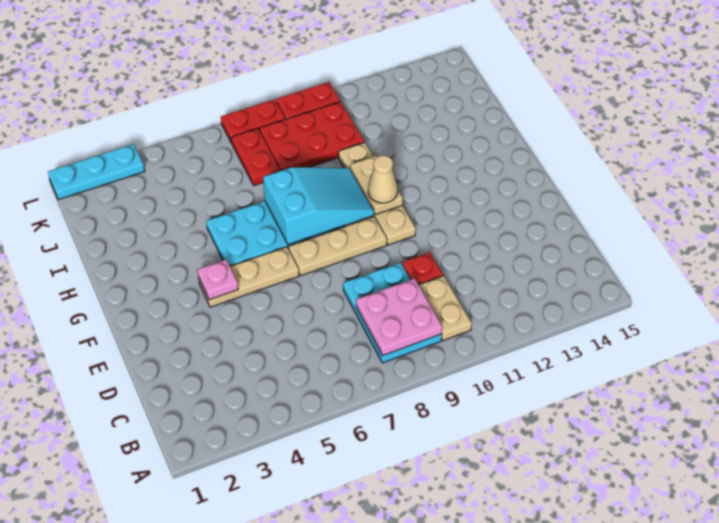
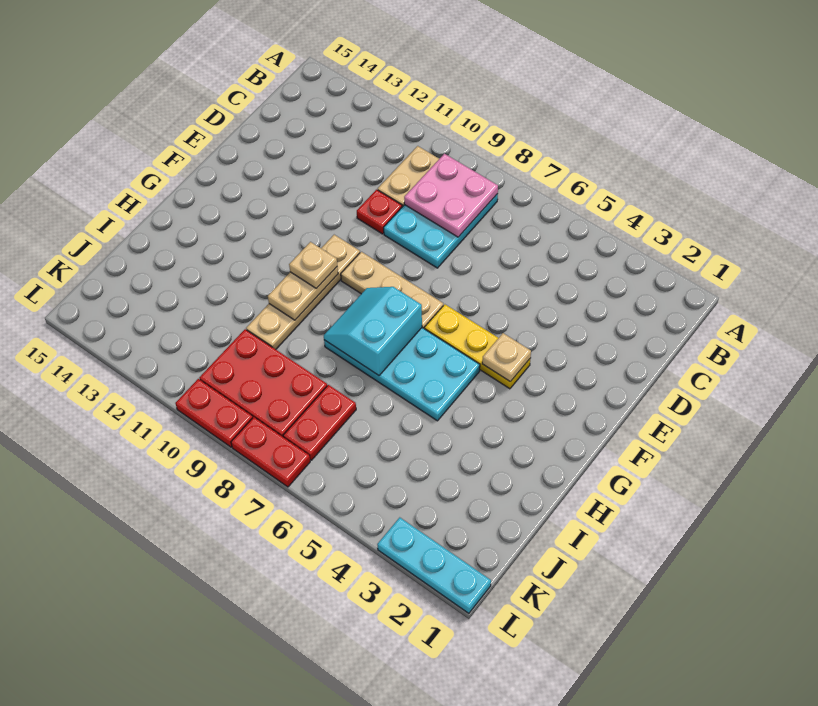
tan 1x3 plate [199,247,299,307] -> yellow 1x3 plate [425,304,530,389]
pink 1x1 plate [197,260,238,300] -> tan 1x1 plate [482,333,531,381]
cyan 2x3 slope [263,167,374,245] -> cyan 2x2 slope [324,287,422,375]
tan 1x1 cone [368,156,398,203] -> tan 1x1 plate [289,242,337,289]

